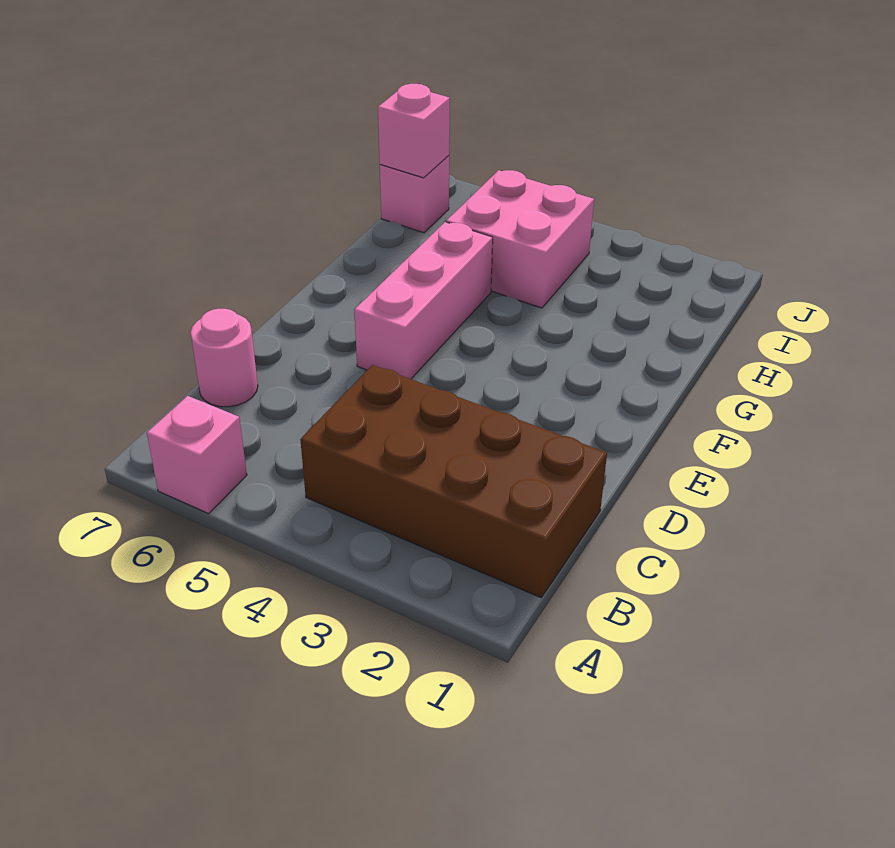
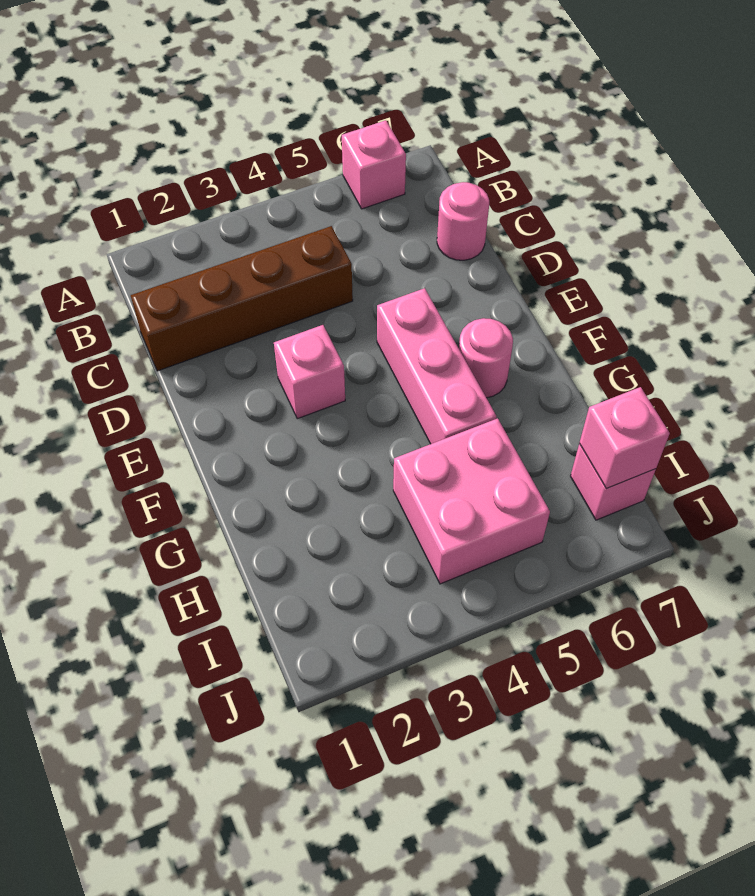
brown 2x4 brick [300,365,607,598] -> brown 1x4 brick [131,226,353,371]
none -> pink 1x1 brick [274,325,345,419]
none -> pink 1x1 round brick [459,318,513,398]

